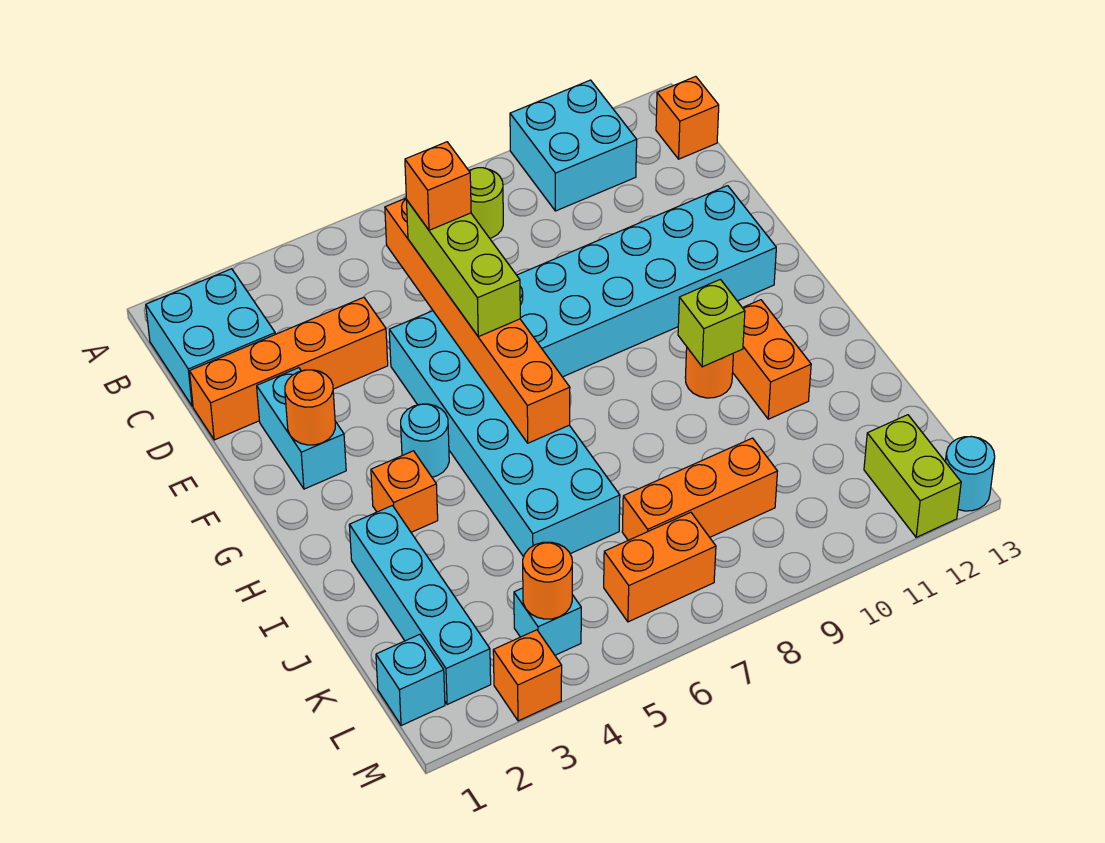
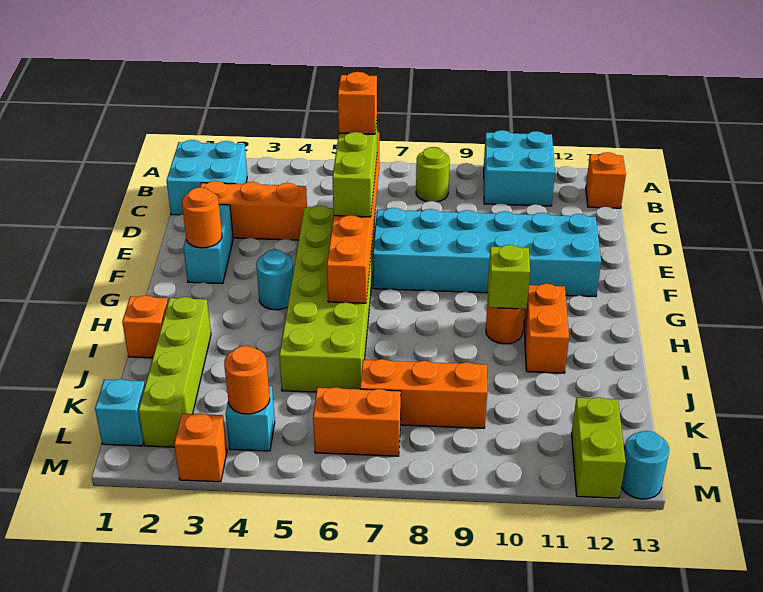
orange 1x4 brick [189,297,388,440] -> orange 1x3 brick [200,181,307,240]
cyan 2x6 brick [389,311,620,557] -> lime 2x6 brick [279,205,375,392]
orange 1x1 brick [371,451,438,532] -> orange 1x1 brick moved to [122,295,168,358]
cyan 1x4 brick [349,506,491,705] -> lime 1x4 brick [138,297,211,447]

